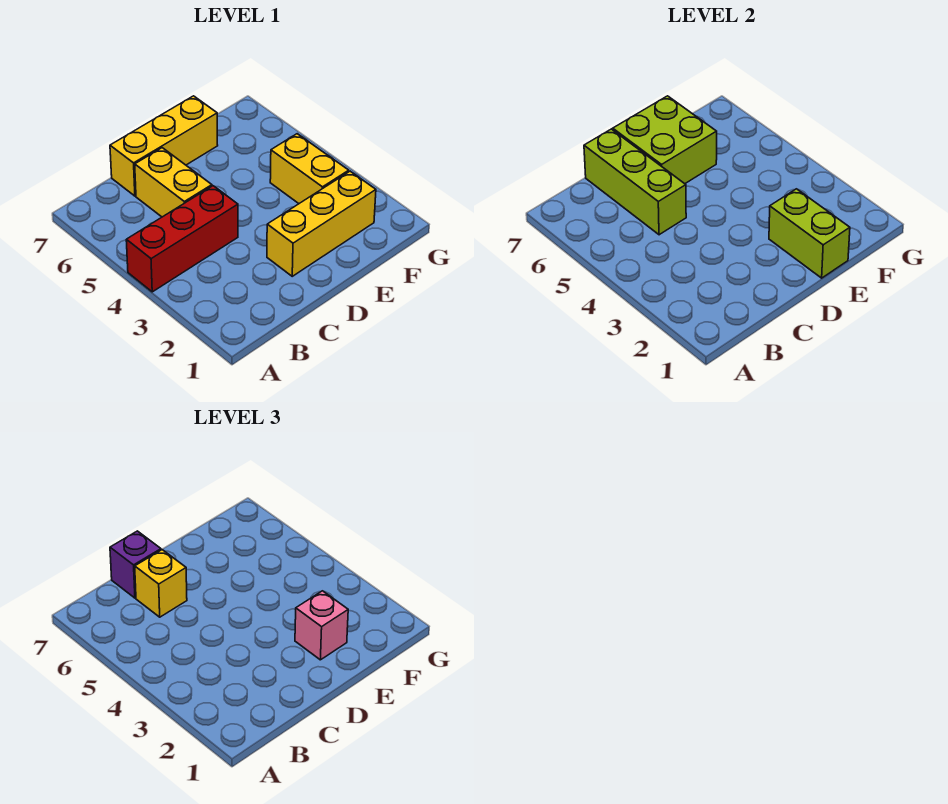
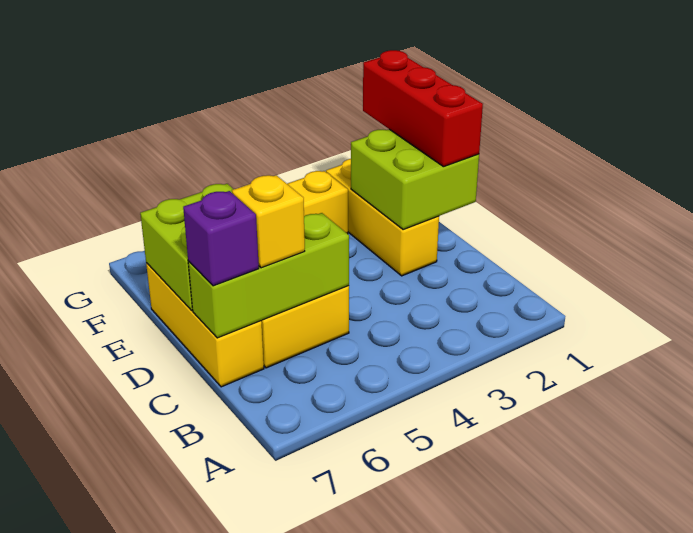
red 1x3 brick [126,186,238,292] -> red 1x3 brick moved to [363,50,483,167]
lime 1x2 brick [769,189,850,278] -> lime 2x2 brick [351,129,479,230]
pink 1x1 brick [295,591,348,660] -> none

